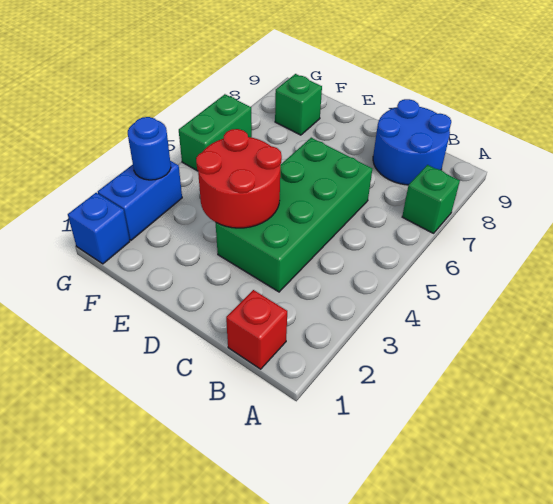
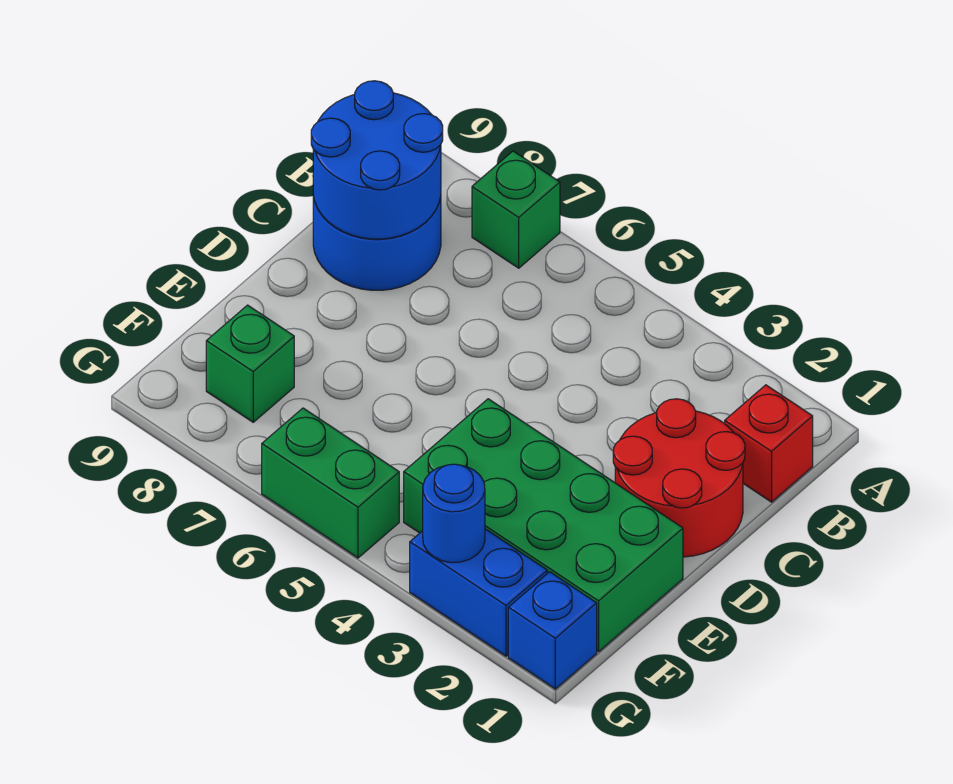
none -> blue 2x2 round brick [311,81,443,239]
green 2x4 brick [216,138,372,292] -> green 2x4 brick moved to [404,399,683,652]
red 2x2 round brick [196,129,282,228] -> red 2x2 round brick moved to [613,399,745,557]

